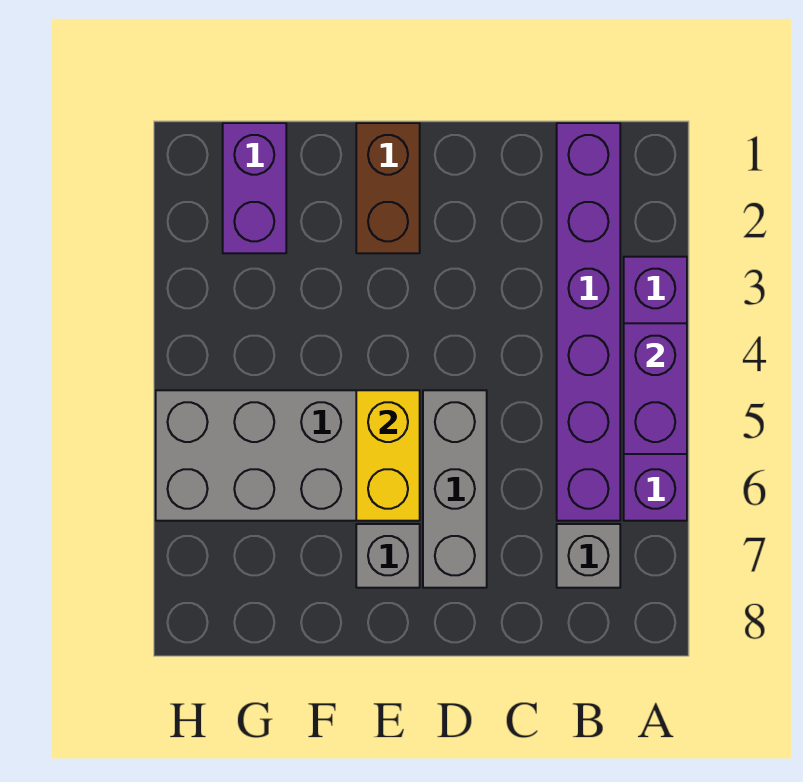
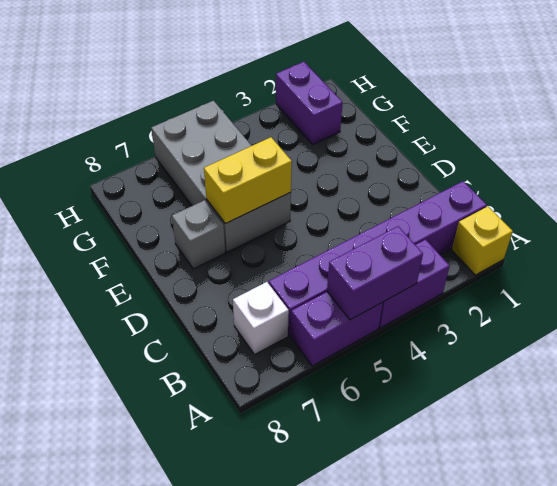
none -> yellow 1x1 brick [452,207,513,275]
grey 1x1 brick [557,524,620,588] -> white 1x1 brick [233,282,289,354]
grey 1x3 brick [423,390,487,588] -> none
brown 1x2 brick [356,123,420,253] -> none
purple 1x2 brick [223,123,286,253] -> purple 1x2 brick turned to [276,62,343,144]

